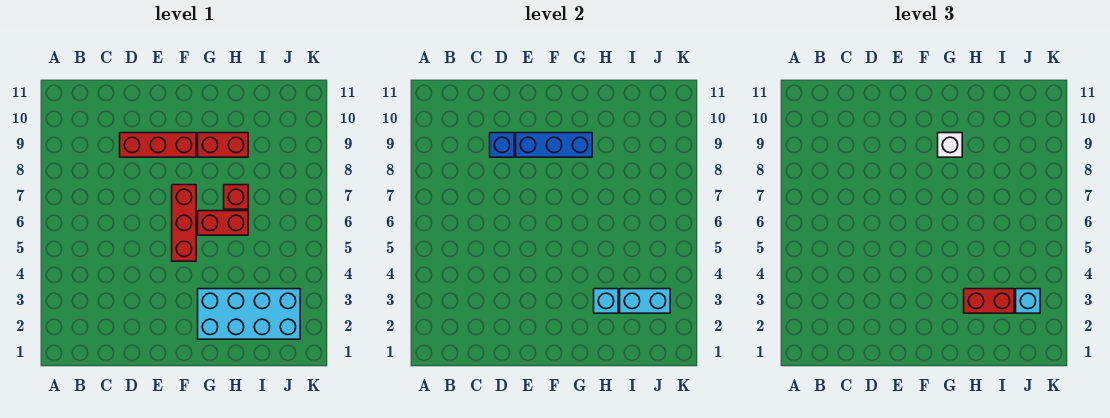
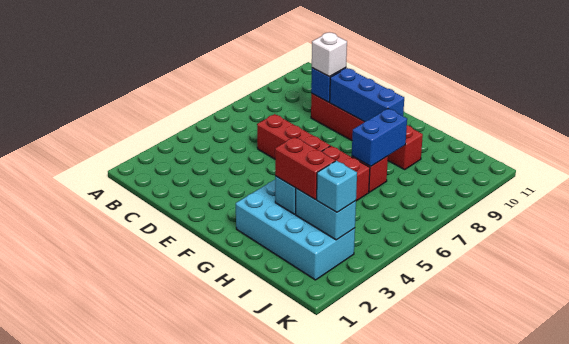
red 1x3 brick [172,185,196,261] -> red 1x3 brick turned to [257,114,330,159]
white 1x1 brick [938,133,962,157] -> white 1x1 brick moved to [312,33,347,77]
none -> blue 1x2 brick [352,109,407,166]

